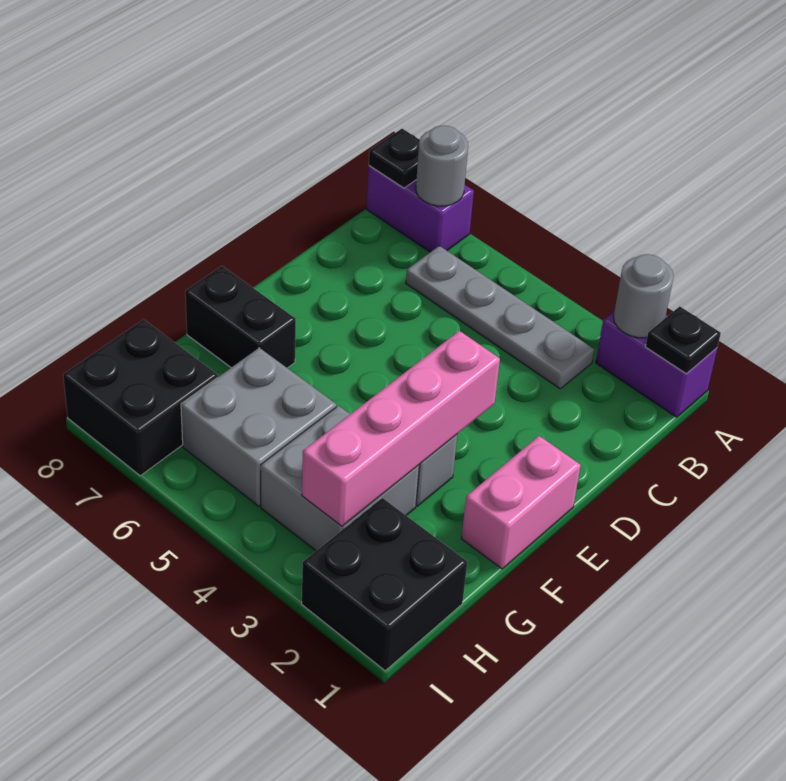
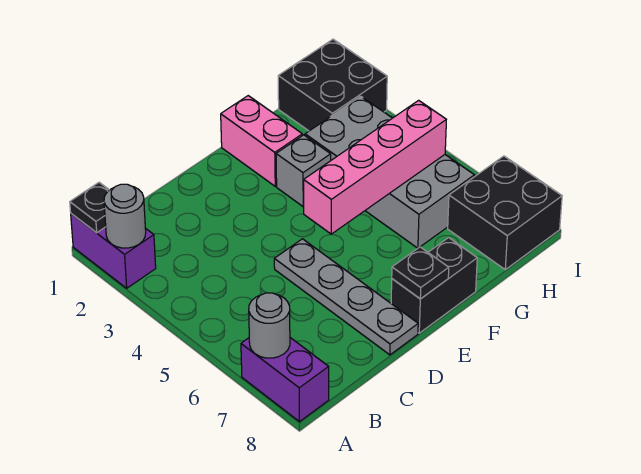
black 1x1 plate [369,129,420,188] -> black 1x1 plate moved to [392,247,449,299]
grey 1x4 plate [406,246,594,389] -> grey 1x4 plate moved to [274,239,418,355]
pink 1x2 brick [461,436,581,569] -> pink 1x2 brick turned to [221,96,302,186]
pink 1x4 brick [302,331,500,526] -> pink 1x4 brick moved to [303,100,446,234]
black 1x2 brick [185,266,296,368] -> black 1x2 brick turned to [391,238,477,333]

